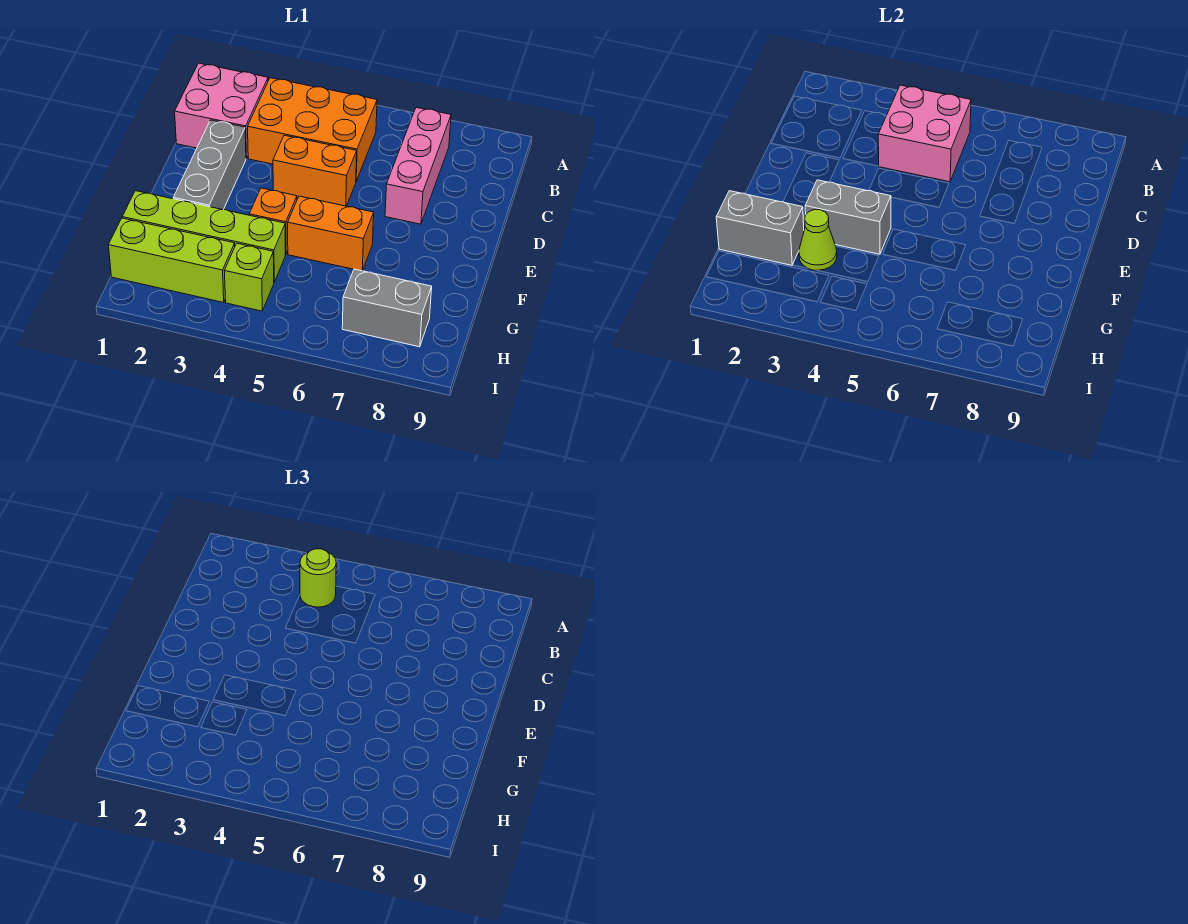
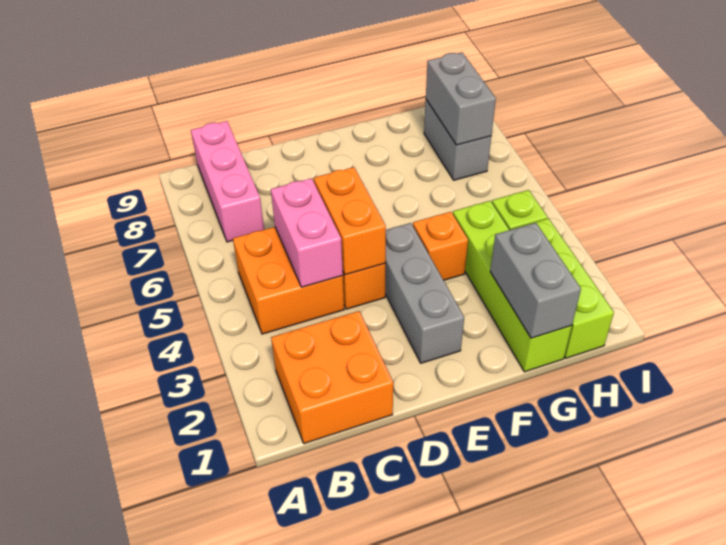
pink 2x2 brick [175,63,268,158] -> orange 2x2 brick [271,311,393,444]
orange 2x3 brick [248,78,377,181] -> orange 2x2 brick [233,227,344,334]
pink 2x2 brick [878,85,971,182] -> pink 1x2 brick [271,178,343,287]
lime 1x1 round brick [300,549,336,607] -> none
pink 1x3 brick [385,108,451,224] -> pink 1x3 brick turned to [191,121,264,242]
grey 1x3 brick [173,120,246,210] -> grey 1x3 brick turned to [385,223,464,363]
grey 1x2 brick [805,180,891,254] -> grey 1x2 brick moved to [426,52,496,145]
orange 1x2 brick [288,196,374,271] -> orange 1x2 brick moved to [314,167,386,275]
lime 1x1 cone [799,210,837,270] -> none

